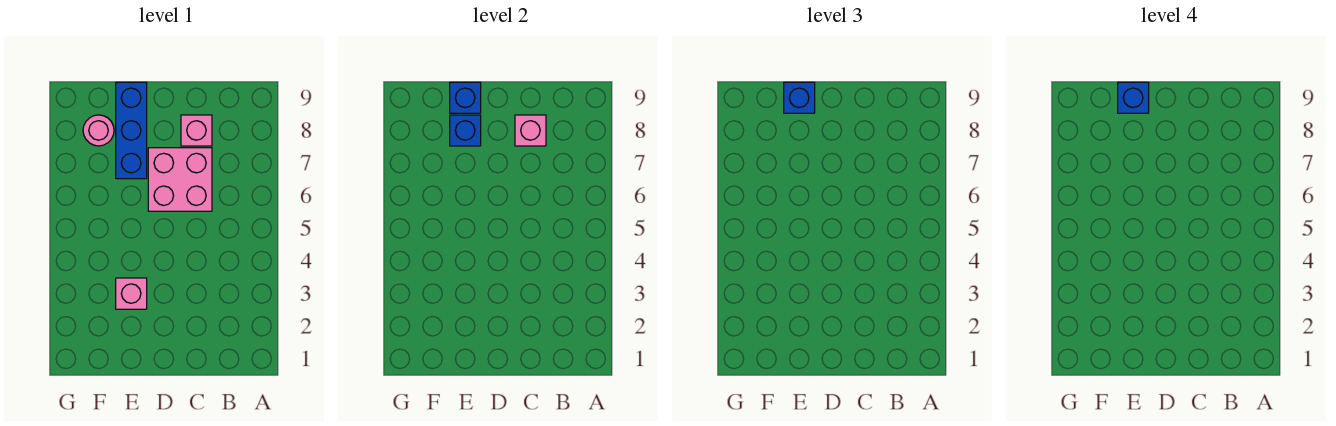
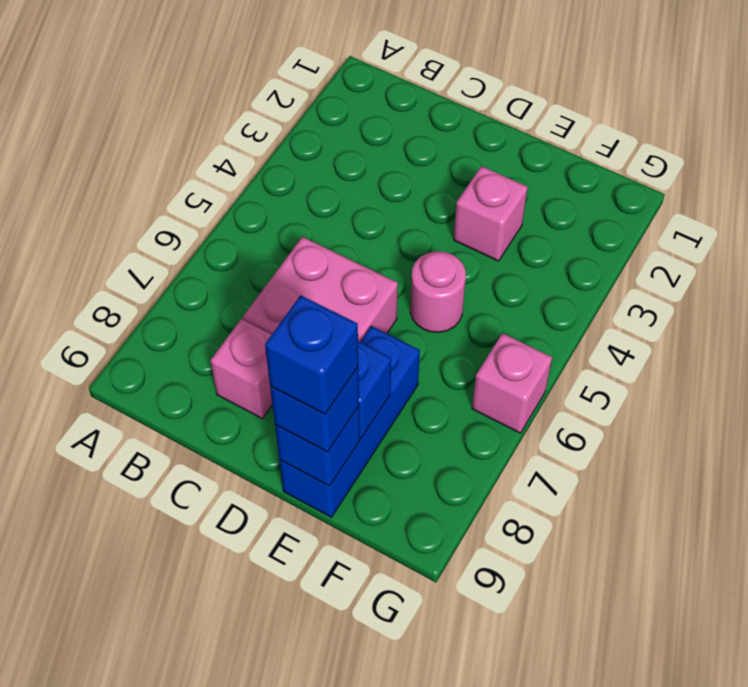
pink 1x1 brick [515,115,546,146] -> pink 1x1 brick moved to [472,333,552,433]
pink 1x1 round brick [83,115,114,146] -> pink 1x1 round brick moved to [410,251,466,332]

